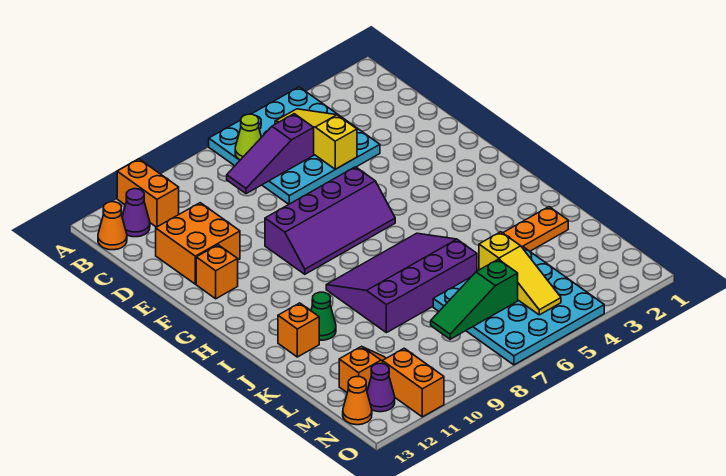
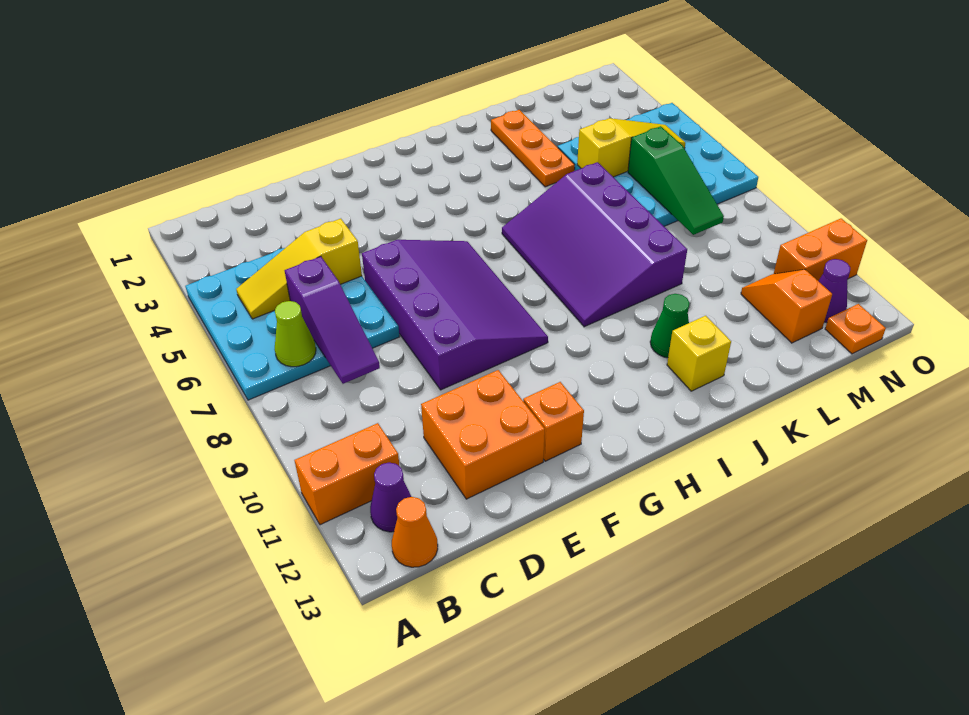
purple 2x4 slope [265,167,395,274] -> purple 3x4 slope [362,240,548,390]
orange 1x1 brick [278,303,319,357] -> yellow 1x1 brick [667,316,731,391]
orange 1x1 cone [343,377,372,425] -> orange 1x1 plate [825,304,886,354]

